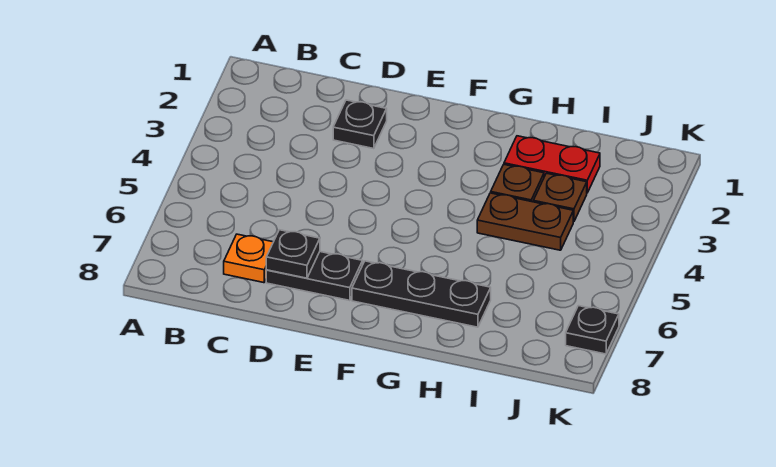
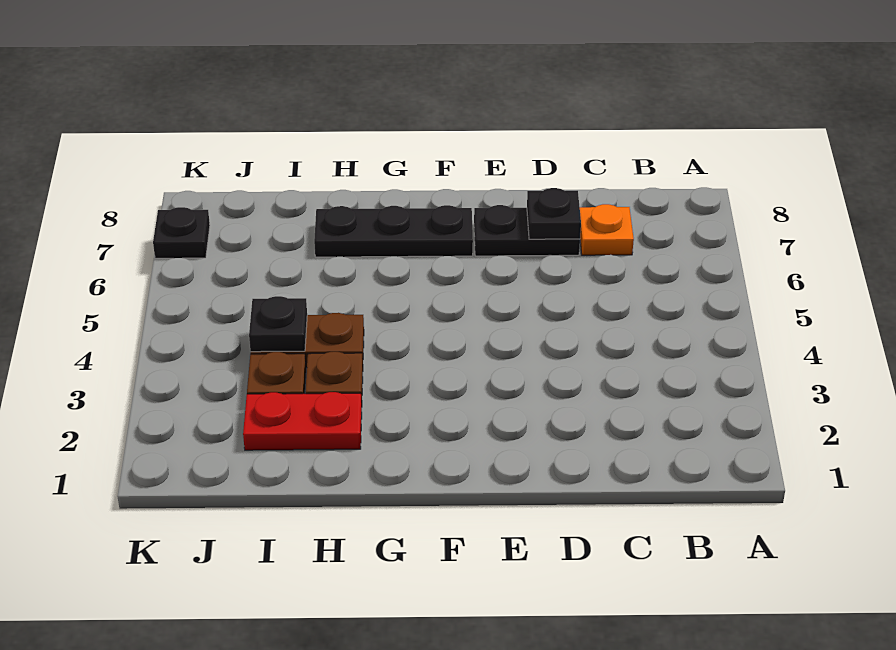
black 1x1 plate [333,100,387,149] -> black 1x1 plate moved to [249,296,307,352]

